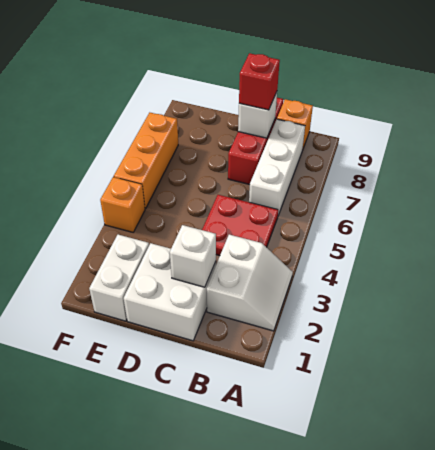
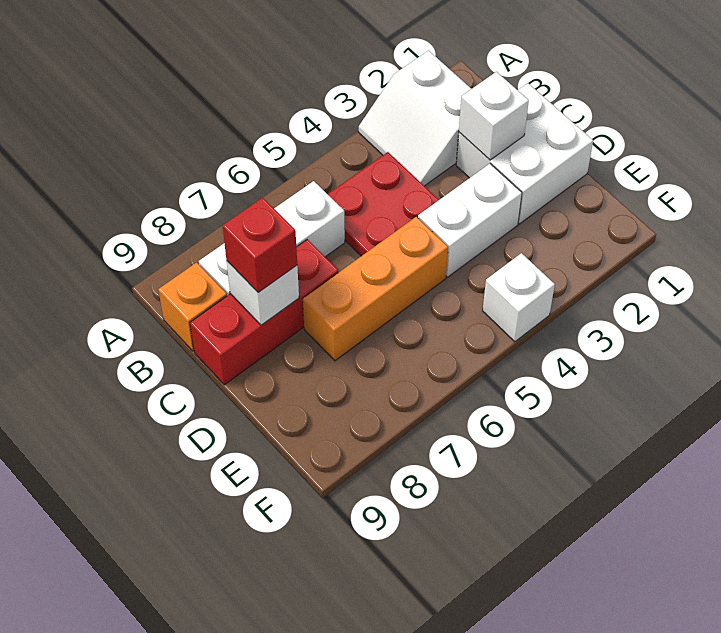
white 2x2 slope [207,235,293,331] -> white 2x2 slope turned to [359,51,471,186]
white 1x2 brick [89,235,149,321] -> white 1x2 brick moved to [418,164,522,277]
orange 1x1 brick [100,177,145,232] -> white 1x1 brick [483,253,555,342]
orange 1x3 brick [114,113,178,209] -> orange 1x3 brick moved to [303,217,448,361]

